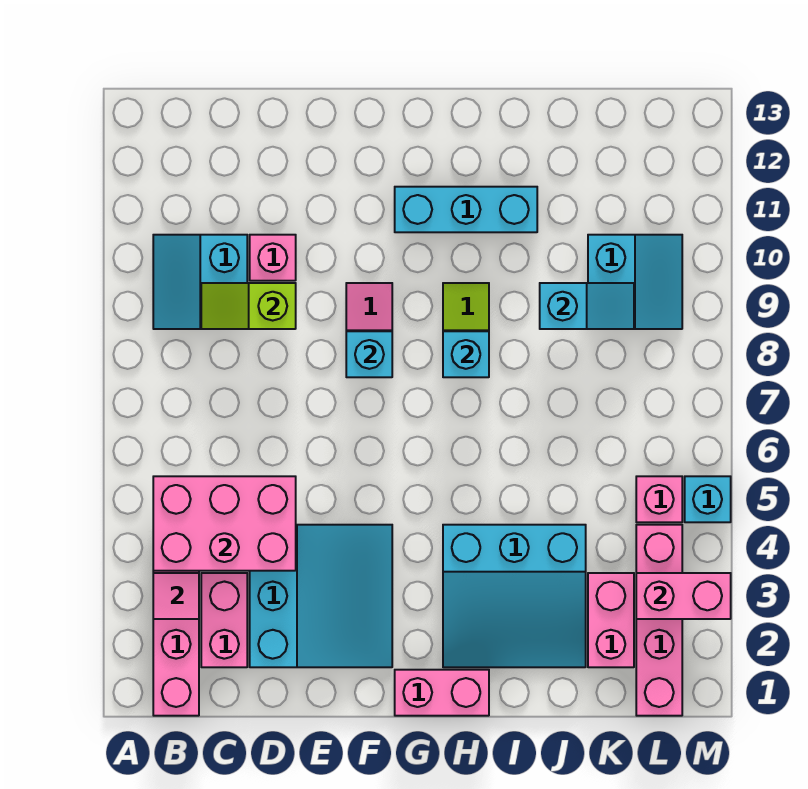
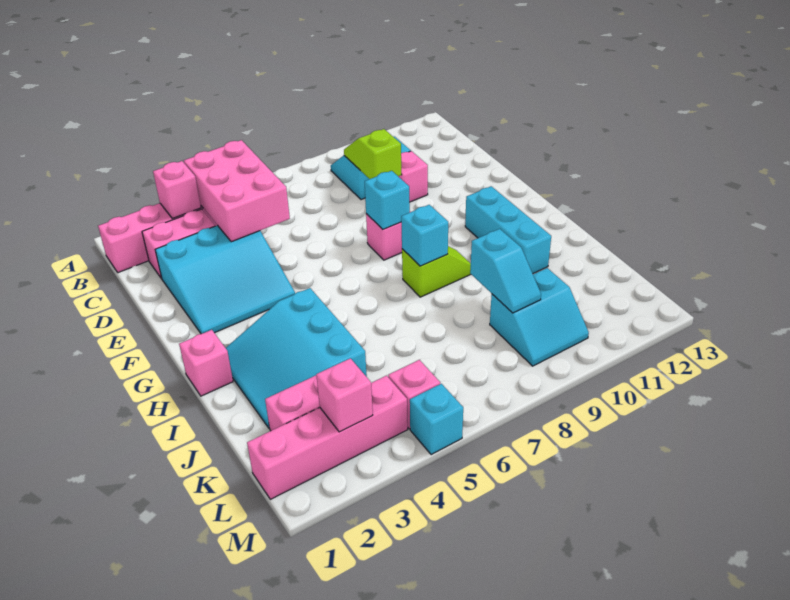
pink 1x1 tile [153,573,199,619] -> pink 1x1 brick [153,161,201,219]
pink 1x2 brick [395,670,489,716] -> pink 1x1 brick [179,330,233,396]
pink 1x2 brick [636,573,731,619] -> pink 1x1 brick [316,358,373,432]

